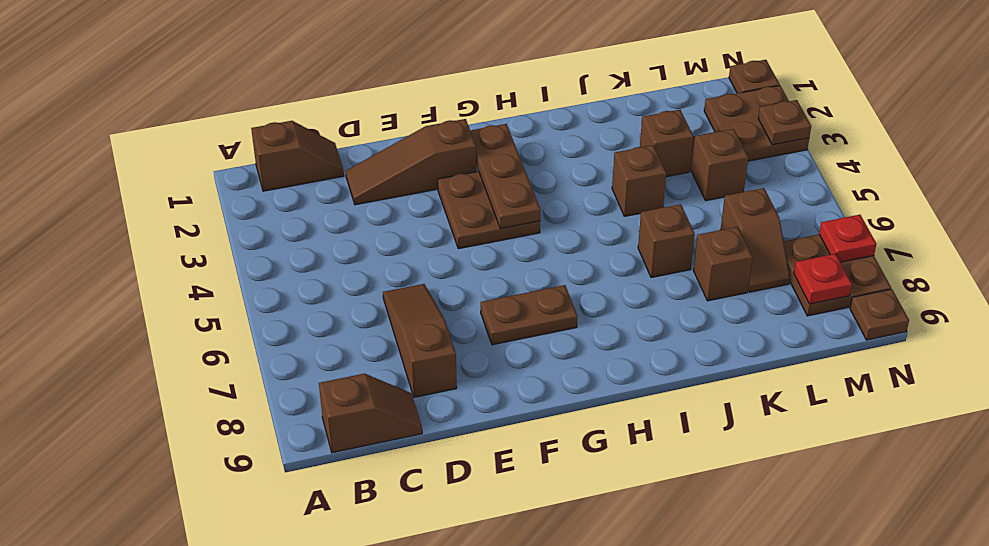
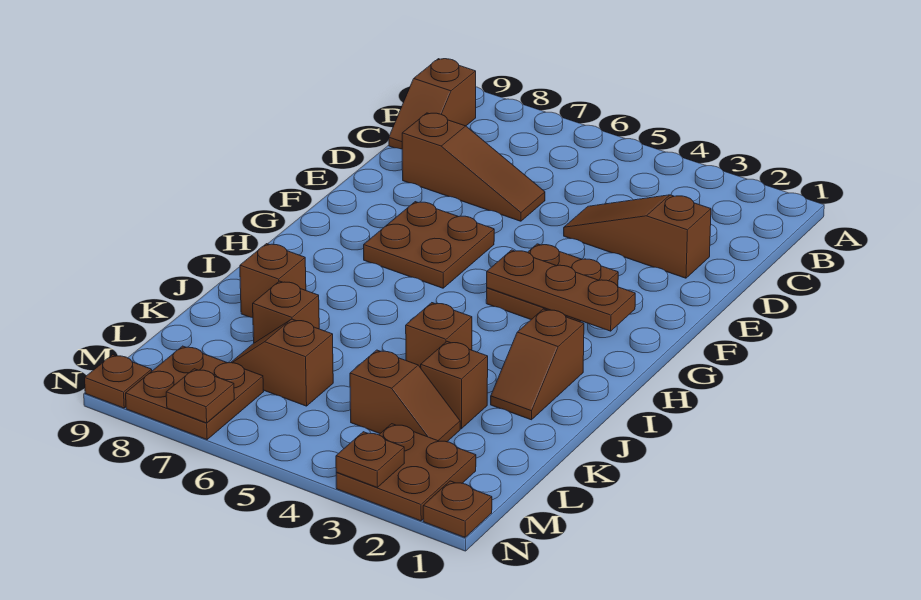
brown 1x2 slope [251,121,344,191] -> brown 1x2 slope moved to [491,309,584,420]
brown 1x3 slope [346,119,476,205] -> brown 1x3 slope turned to [564,195,711,278]
brown 1x2 plate [481,285,577,345] -> brown 2x2 plate [364,202,494,288]
brown 1x1 brick [638,204,695,278] -> brown 1x1 brick moved to [240,244,306,318]
red 1x1 plate [794,254,852,304] -> none
red 1x1 plate [819,215,876,262] -> brown 1x1 plate [166,369,234,423]

